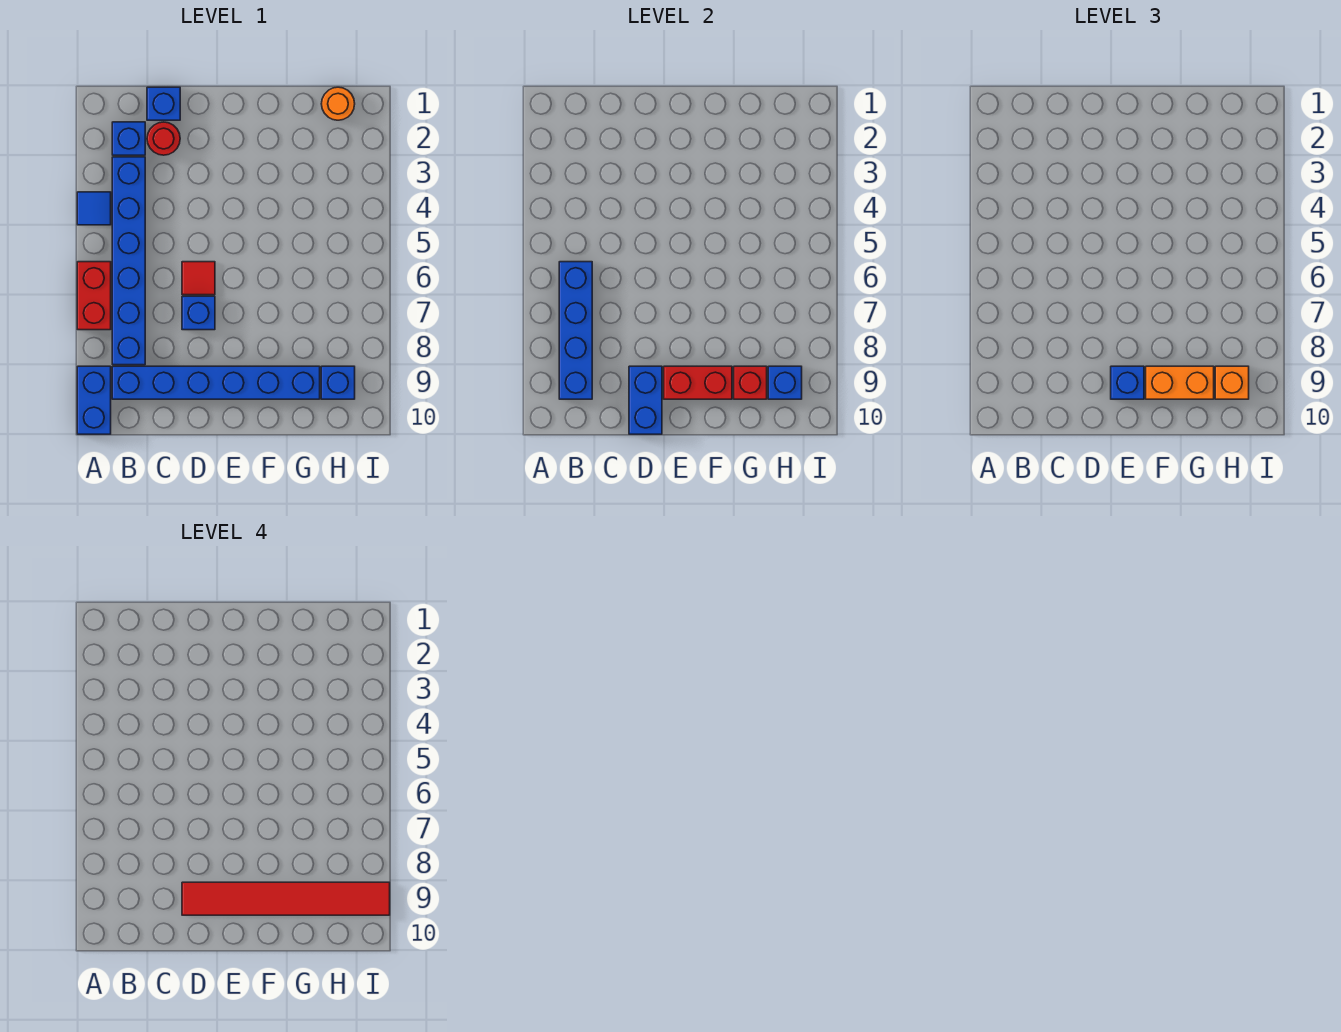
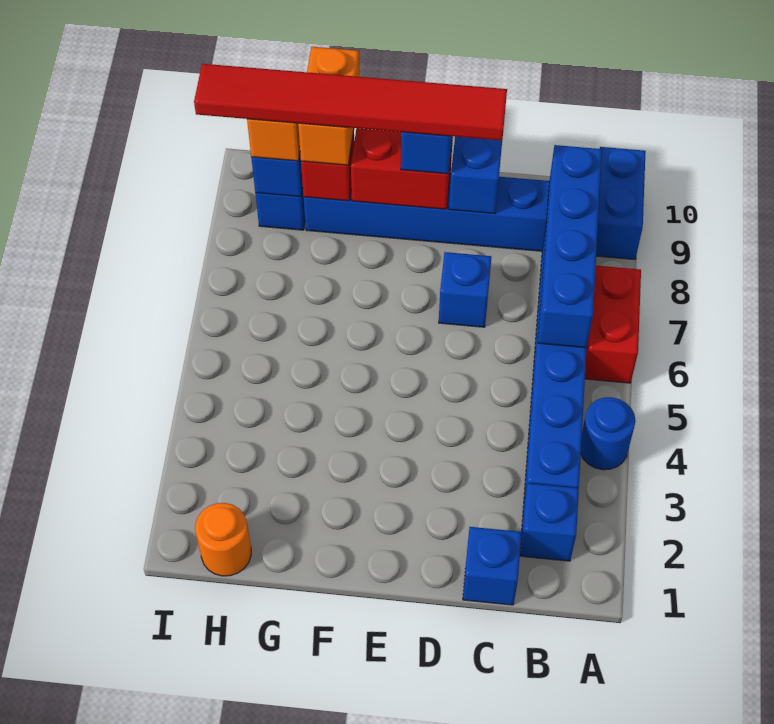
blue 1x1 tile [77,192,111,225] -> blue 1x1 round brick [581,397,636,470]
red 1x1 round brick [147,122,180,155] -> none
red 1x1 tile [182,262,215,295] -> none
orange 1x2 brick [1146,366,1214,399] -> orange 1x2 brick turned to [298,47,359,165]

